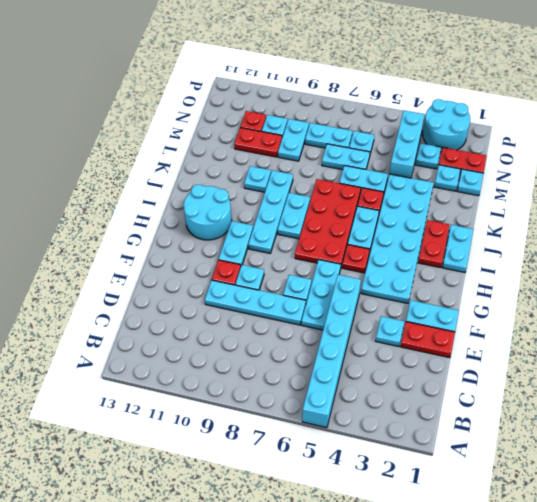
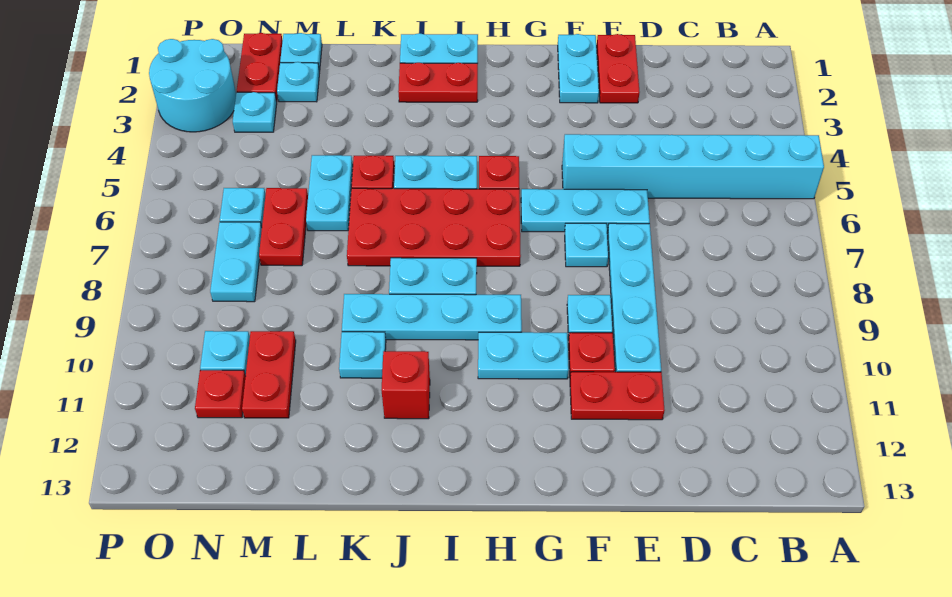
cyan 1x1 plate [376,316,404,347] -> none
none -> red 1x2 plate [570,372,665,420]
cyan 2x6 plate [361,174,434,303] -> none
cyan 2x2 round brick [183,185,232,240] -> none
none -> red 1x1 brick [381,351,430,419]
cyan 1x3 brick [389,110,425,178] -> none
cyan 1x2 plate [322,144,370,170] -> red 1x2 plate [259,188,308,266]
cyan 1x2 plate [278,119,309,161] -> none

